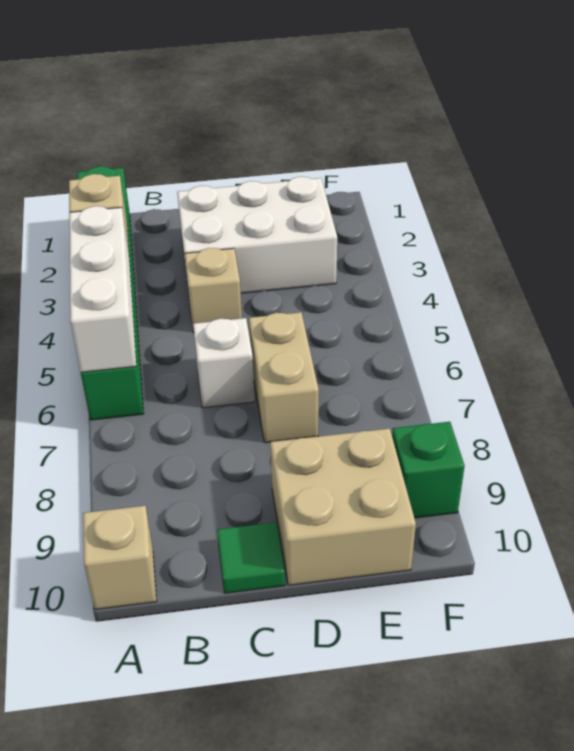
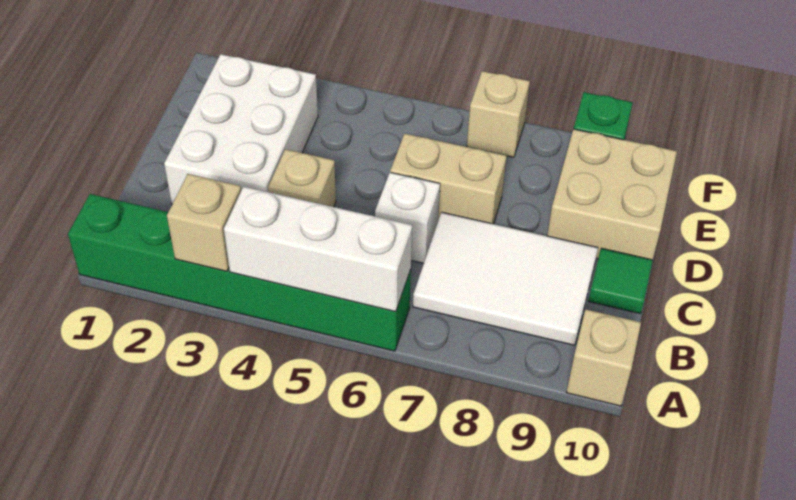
none -> white 2x3 tile [413,212,598,345]
none -> tan 1x1 brick [467,71,530,157]

